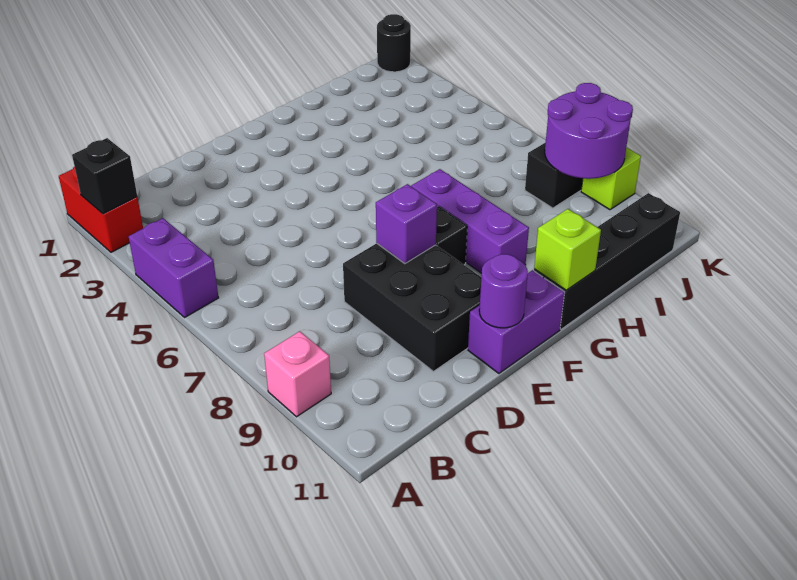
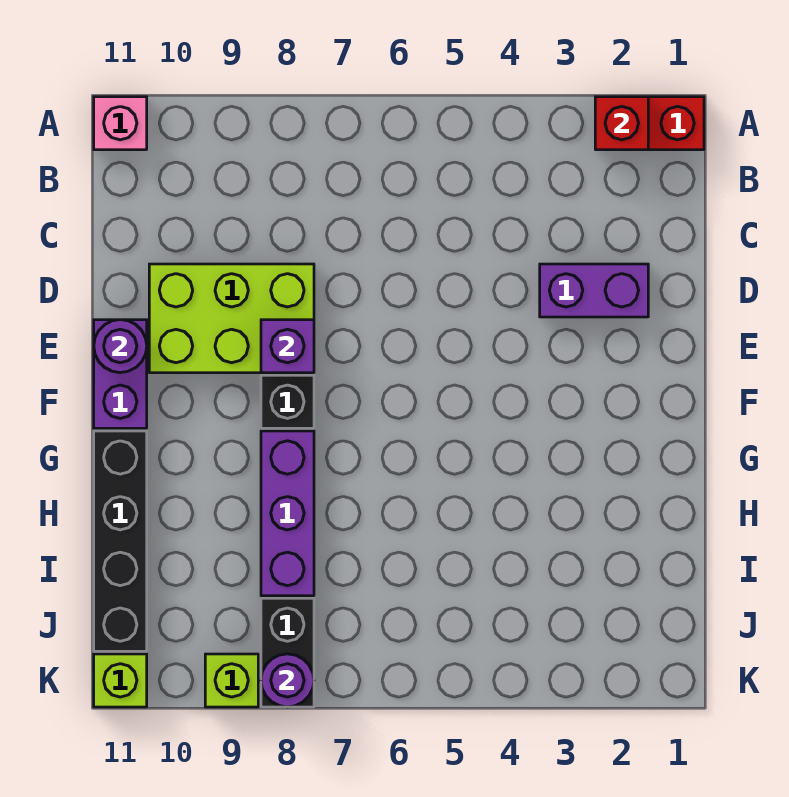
black 1x1 brick [72,138,137,214] -> red 1x1 brick [595,97,648,150]
purple 1x2 brick [129,218,219,317] -> purple 1x2 brick moved to [540,264,648,317]
pink 1x1 brick [264,331,331,417] -> pink 1x1 brick moved to [94,97,147,150]
black 2x3 brick [343,243,481,371] -> lime 2x3 brick [149,264,314,373]
purple 1x3 brick [411,169,529,273] -> purple 1x3 brick turned to [261,431,314,596]
lime 1x1 brick [534,209,601,290] -> lime 1x1 brick moved to [94,654,147,707]
purple 2x2 round brick [545,83,633,179] -> purple 1x1 round brick [261,654,314,707]
black 1x1 round brick [377,14,411,72] -> none

